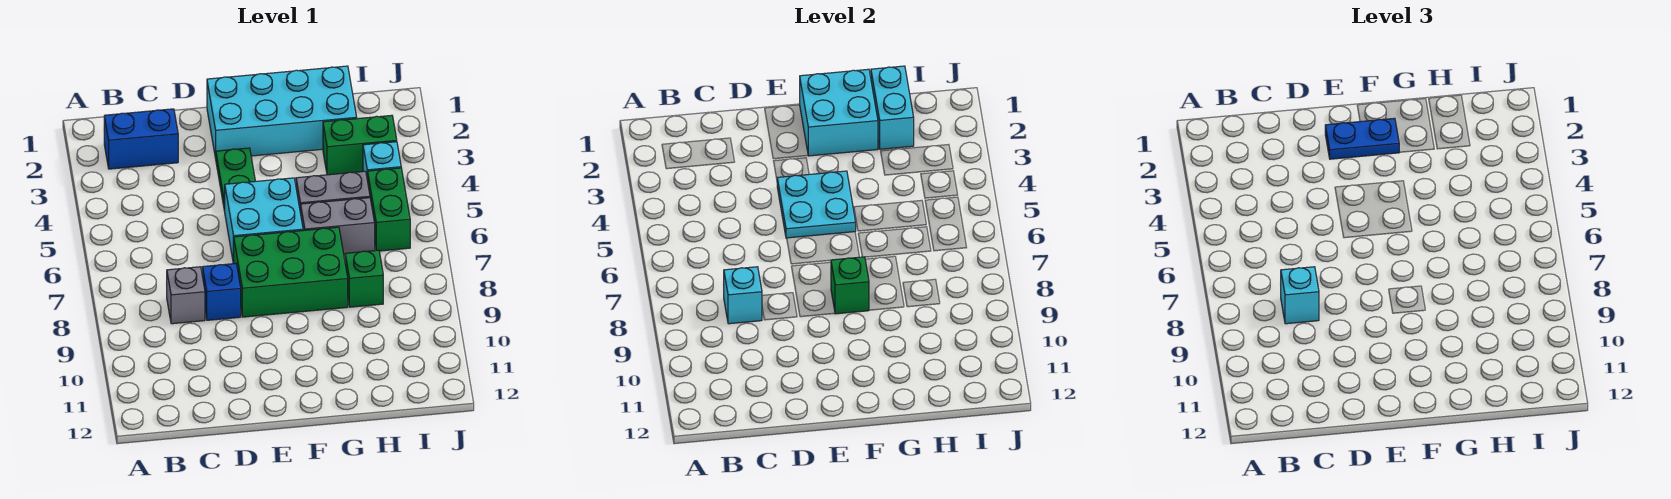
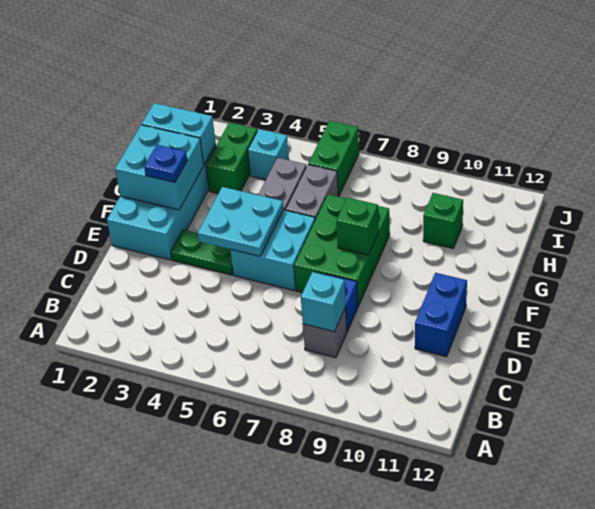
blue 1x2 brick [104,109,178,169] -> blue 1x2 brick moved to [415,273,467,357]
cyan 1x1 brick [1281,267,1319,324] -> none
blue 1x2 plate [1325,118,1399,159] -> blue 1x1 plate [144,145,187,182]
green 1x1 brick [345,250,383,307] -> green 1x1 brick moved to [423,193,463,248]
green 1x2 brick [368,168,410,251] -> green 1x2 brick turned to [308,121,359,197]

